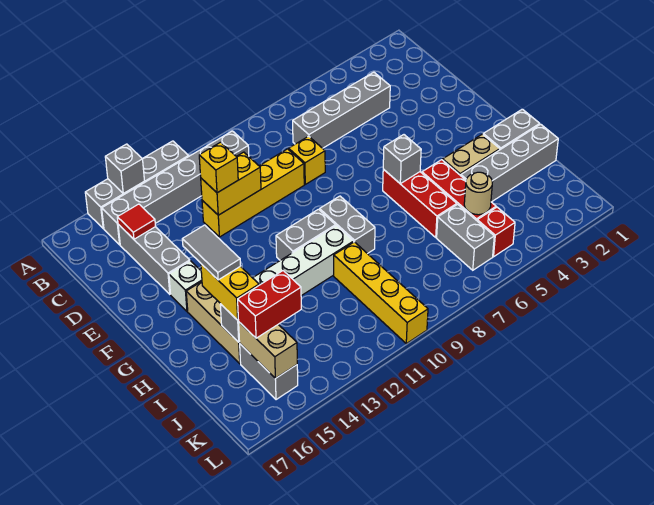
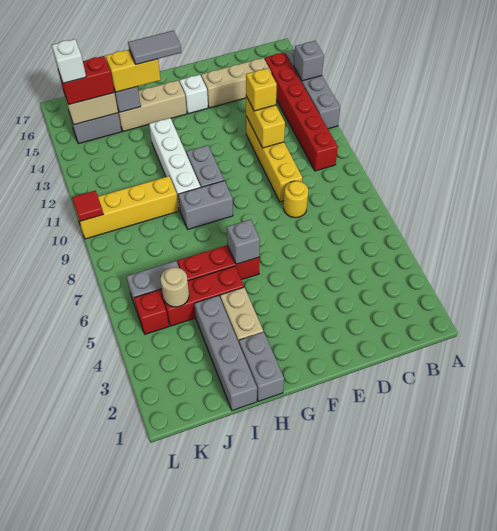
grey 1x6 brick [102,131,249,245] -> red 1x6 brick [265,52,338,171]
grey 1x4 brick [293,72,390,148] -> none
grey 1x3 brick [118,224,190,294] -> tan 1x3 brick [201,58,271,108]
red 1x1 tile [117,204,156,239] -> red 1x1 tile moved to [72,191,103,221]
yellow 1x1 brick [289,136,325,184] -> yellow 1x1 round brick [284,181,308,218]
red 1x2 brick [238,271,301,338] -> red 1x2 brick turned to [58,56,114,105]
none -> white 1x1 brick [52,39,86,83]

